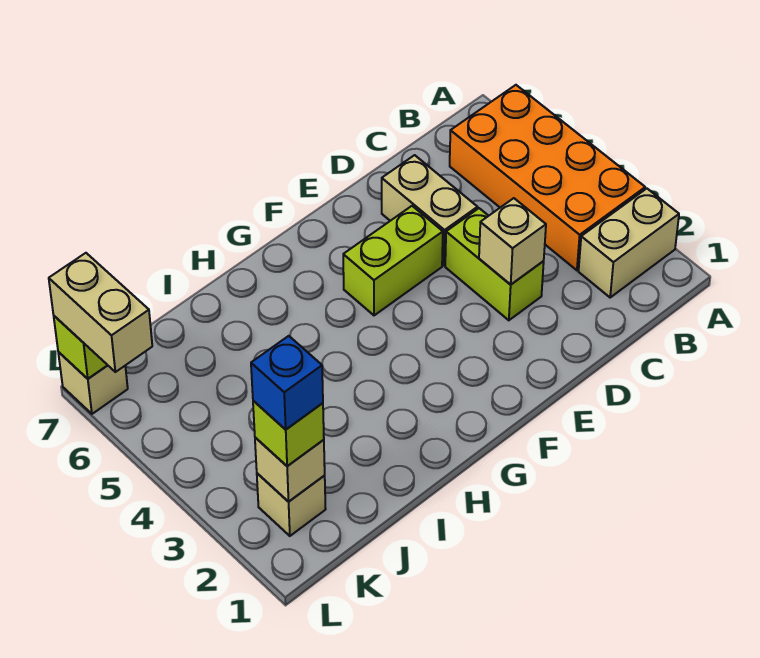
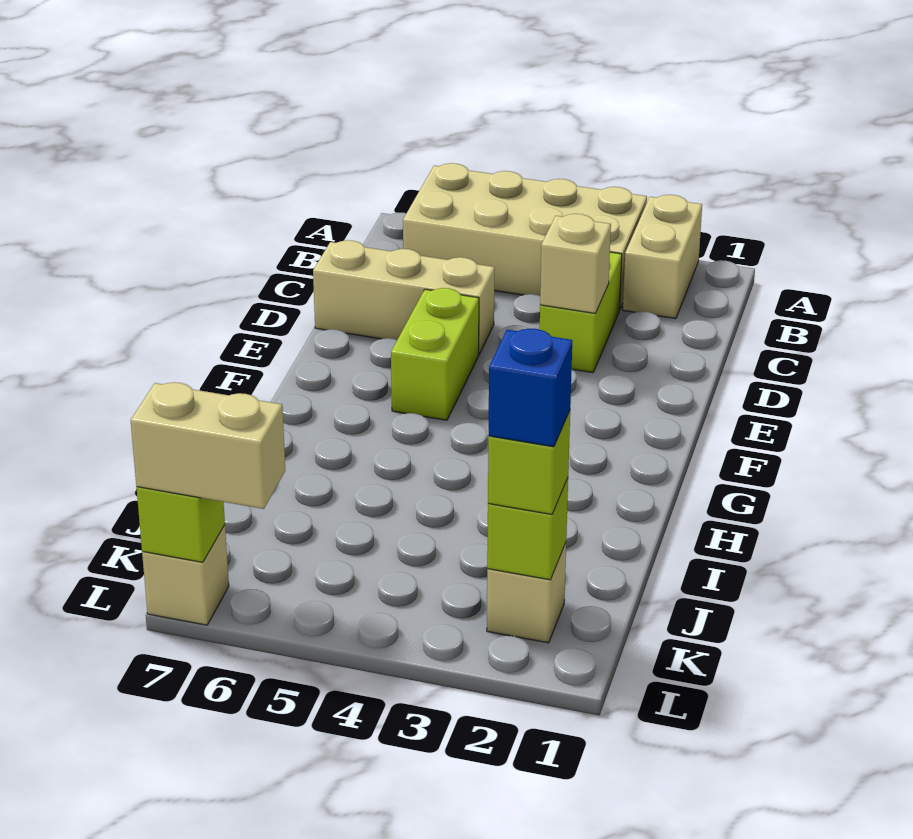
orange 2x4 brick [450,85,645,270] -> tan 2x4 brick [403,163,647,310]
lime 1x2 brick [445,208,544,320] -> lime 1x2 brick turned to [540,252,622,373]
tan 1x2 brick [382,155,478,265] -> tan 1x3 brick [313,240,495,354]
tan 1x1 brick [255,438,325,502] -> lime 1x1 brick [487,478,568,580]

